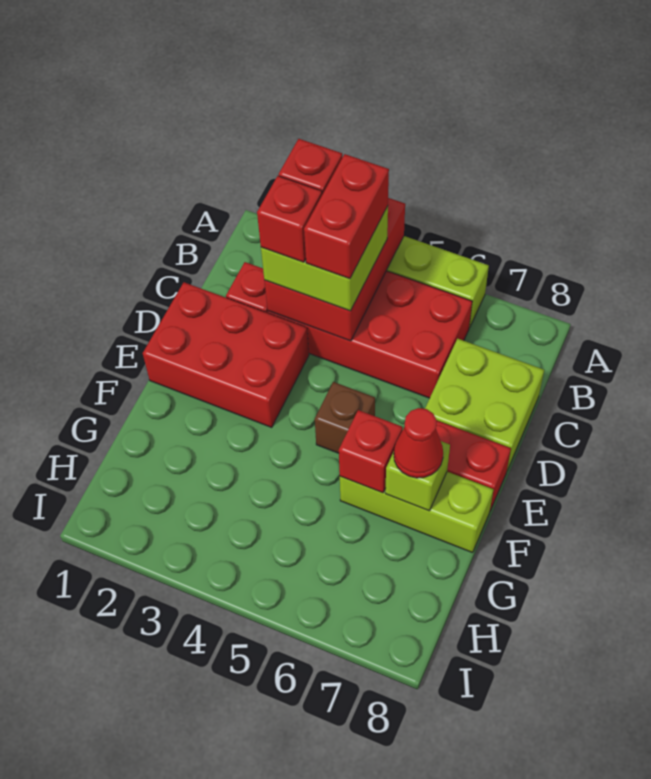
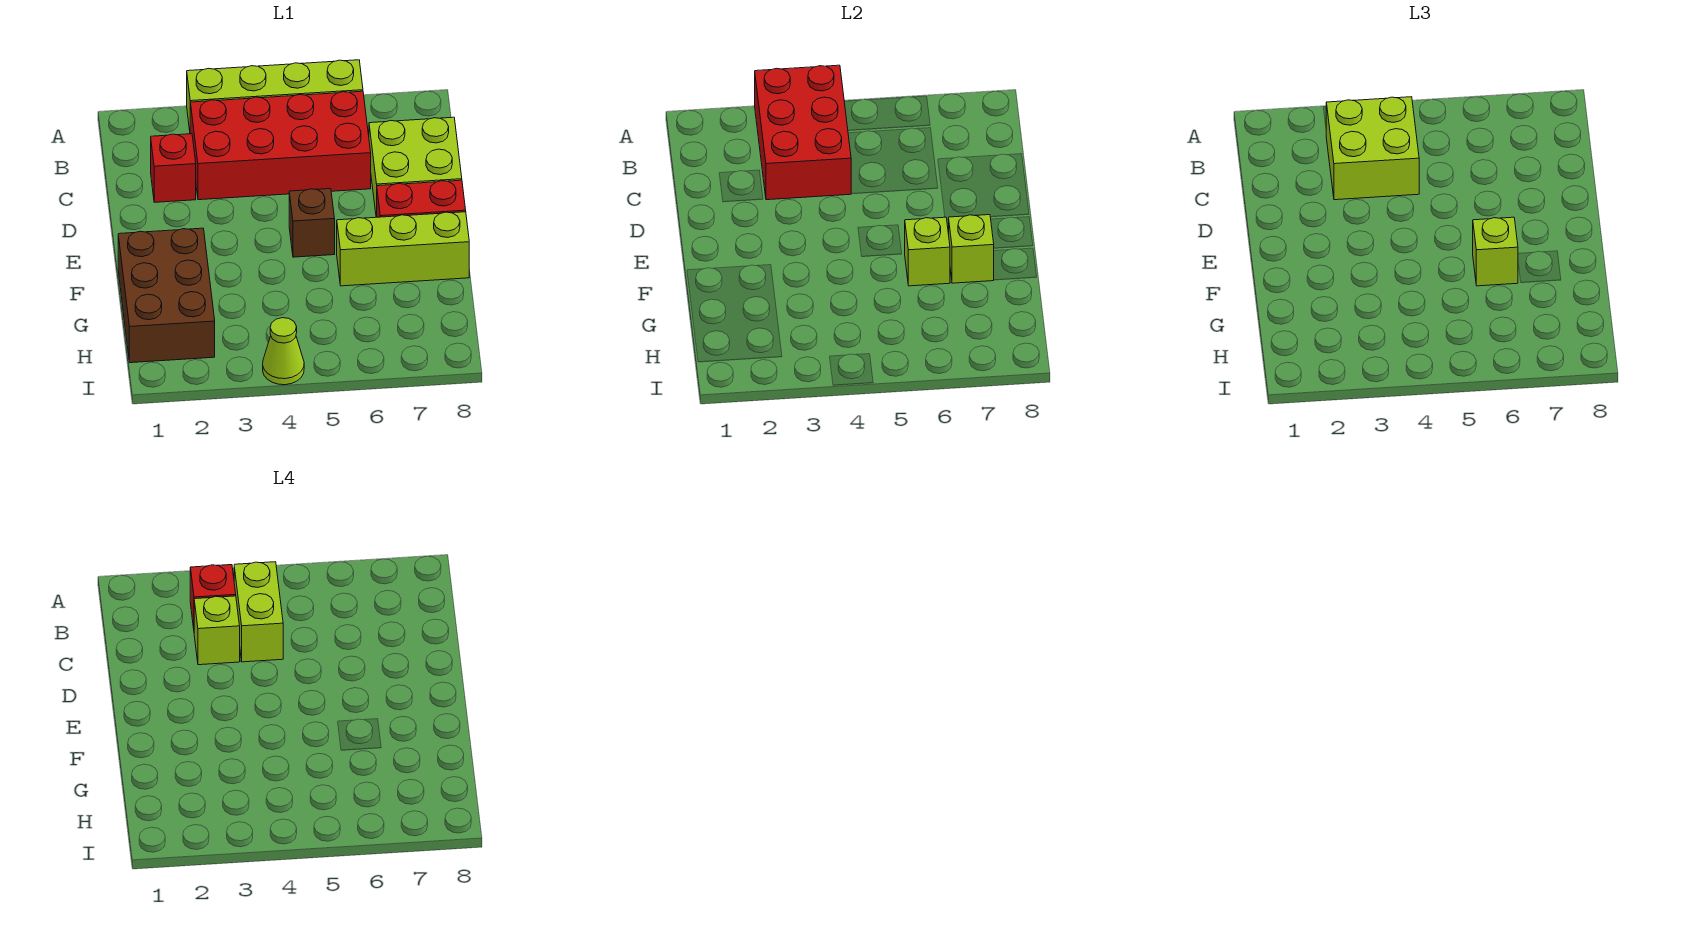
red 1x2 brick [304,154,389,279] -> lime 1x2 brick [234,562,283,662]
red 1x1 brick [257,176,322,262] -> lime 1x1 brick [194,596,240,665]
red 2x3 brick [143,282,309,427] -> none
none -> brown 2x3 brick [118,228,215,363]
red 1x1 brick [339,410,403,493] -> lime 1x1 brick [905,217,950,286]
none -> lime 1x1 brick [1473,217,1518,286]
red 1x1 cone [394,408,443,478] -> none
none -> lime 1x1 cone [263,318,304,385]

